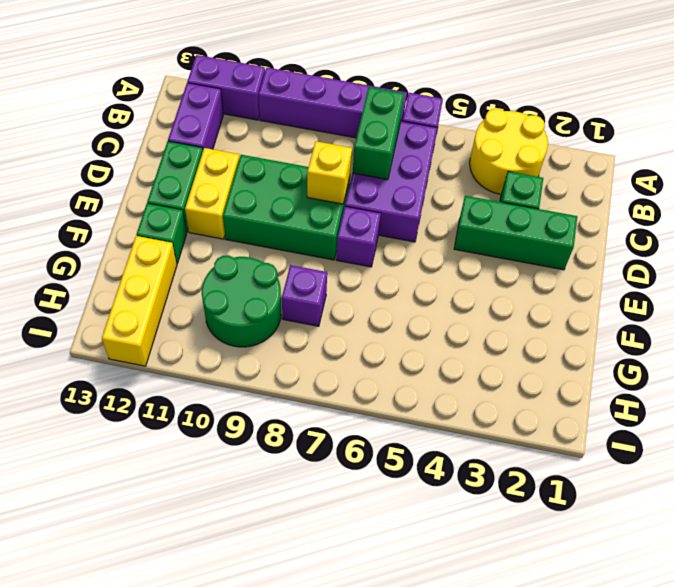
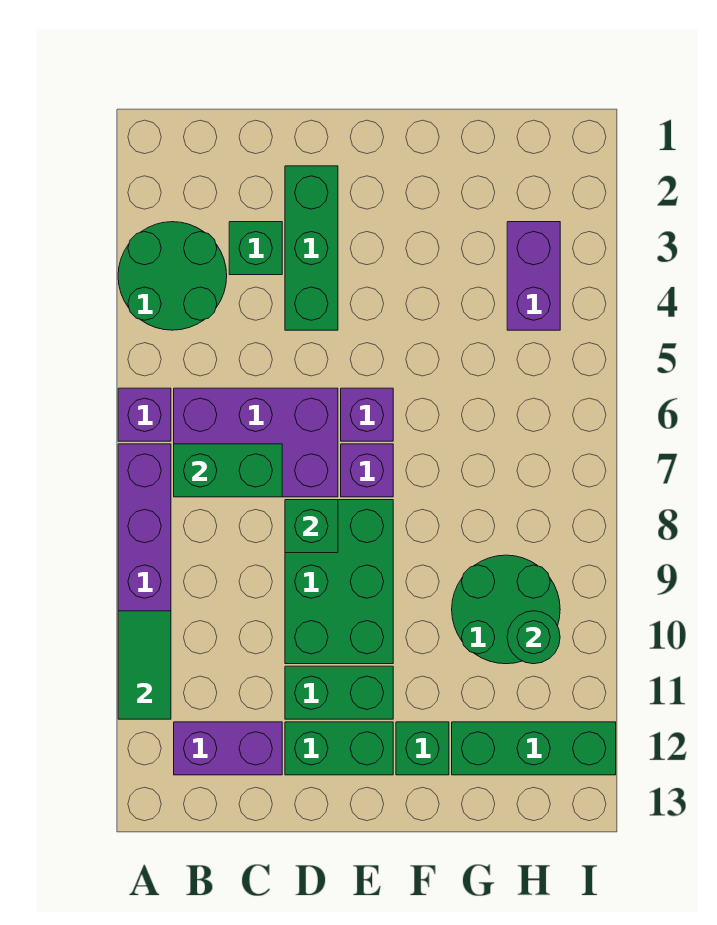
yellow 2x2 round brick [470,109,548,194] -> green 2x2 round brick [118,222,227,330]
none -> green 1x2 tile [118,611,171,719]
purple 1x2 brick [187,55,265,120] -> purple 1x2 brick moved to [507,222,560,330]
yellow 1x1 brick [307,141,352,204] -> green 1x1 brick [285,500,338,553]
yellow 1x2 brick [185,148,239,239] -> green 1x2 brick [285,666,393,719]
purple 1x1 brick [282,265,327,326] -> purple 1x1 brick moved to [341,388,393,441]
yellow 1x3 brick [102,236,177,366] -> green 1x3 brick [452,722,616,775]
none -> green 1x1 round brick [507,611,560,664]

